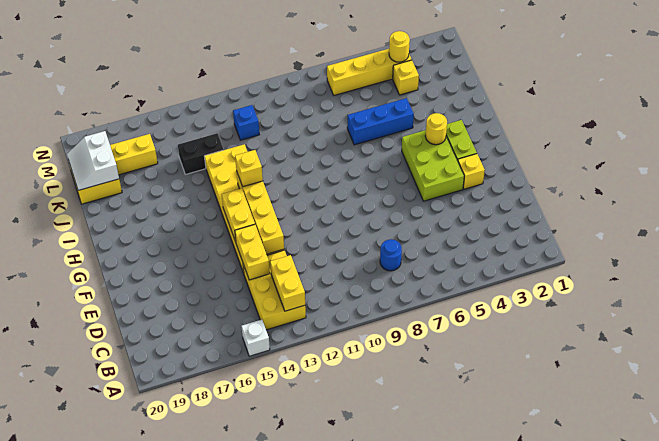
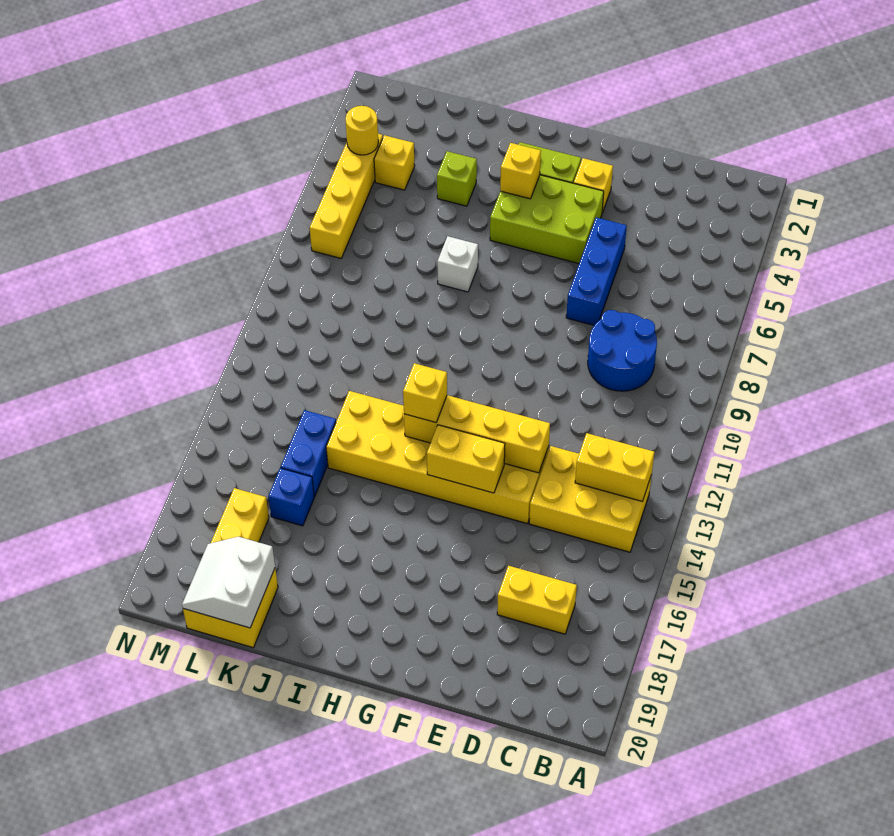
white 1x1 brick [241,320,270,356] -> white 1x1 brick moved to [437,236,478,292]
blue 1x1 round brick [380,239,402,271] -> blue 2x2 round brick [588,310,657,391]
yellow 1x2 brick [235,225,270,280] -> yellow 1x2 brick moved to [497,566,577,634]
yellow 1x1 round brick [425,113,447,145] -> yellow 1x1 brick [500,143,541,199]
none -> lime 1x1 brick [437,151,477,206]
blue 1x3 brick [347,98,414,145] -> blue 1x3 brick moved to [566,217,627,325]
black 1x2 brick [178,133,224,174] -> blue 1x2 brick [281,410,336,496]
white 2x2 slope [67,131,119,190] -> white 2x2 slope turned to [182,537,275,628]
blue 1x1 brick [233,105,259,140] -> blue 1x1 brick moved to [268,468,314,526]

